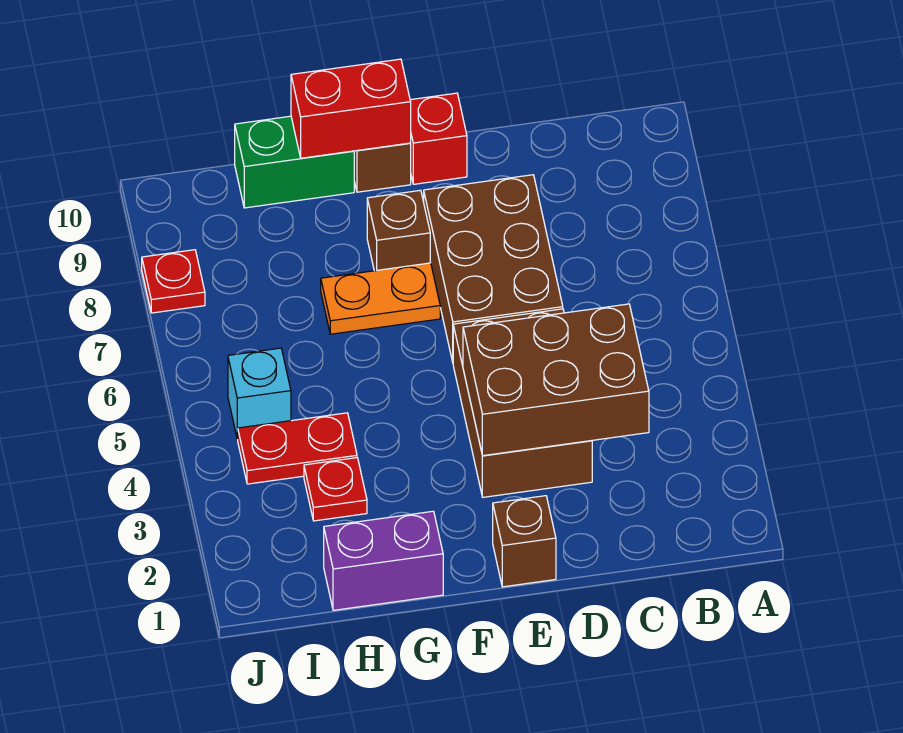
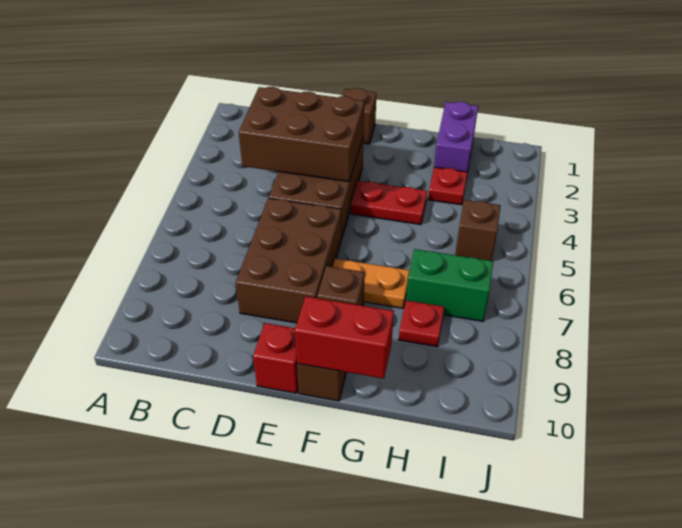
purple 1x2 brick [324,511,443,610] -> purple 1x2 brick turned to [434,102,478,173]
green 1x2 brick [235,116,354,208] -> green 1x2 brick moved to [406,249,493,321]
red 1x2 plate [238,413,357,484] -> red 1x2 plate moved to [351,181,427,225]
cyan 1x1 brick [228,348,291,439] -> brown 1x1 brick [455,200,501,261]
red 1x1 plate [142,250,205,313] -> red 1x1 plate moved to [399,300,444,347]

